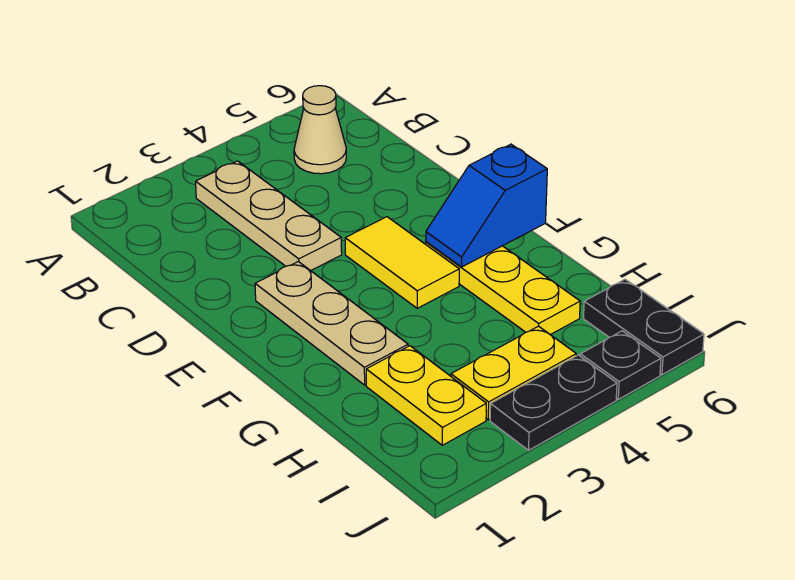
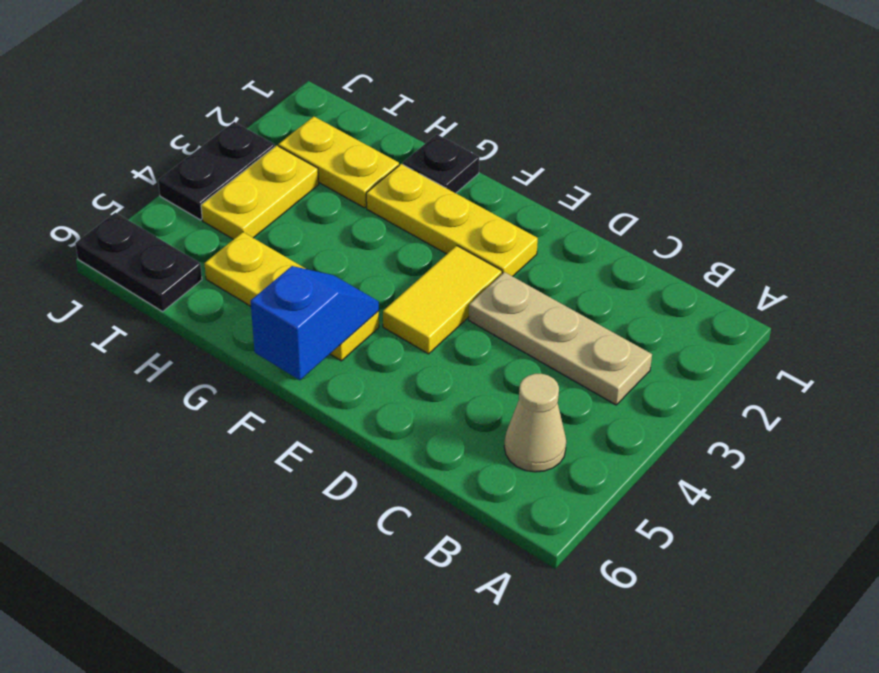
tan 1x3 plate [255,262,408,385] -> yellow 1x3 plate [366,164,538,276]
yellow 1x2 tile [345,217,459,308] -> yellow 1x2 tile turned to [383,246,502,354]
black 1x1 plate [580,331,661,399] -> black 1x1 plate moved to [403,134,479,193]

